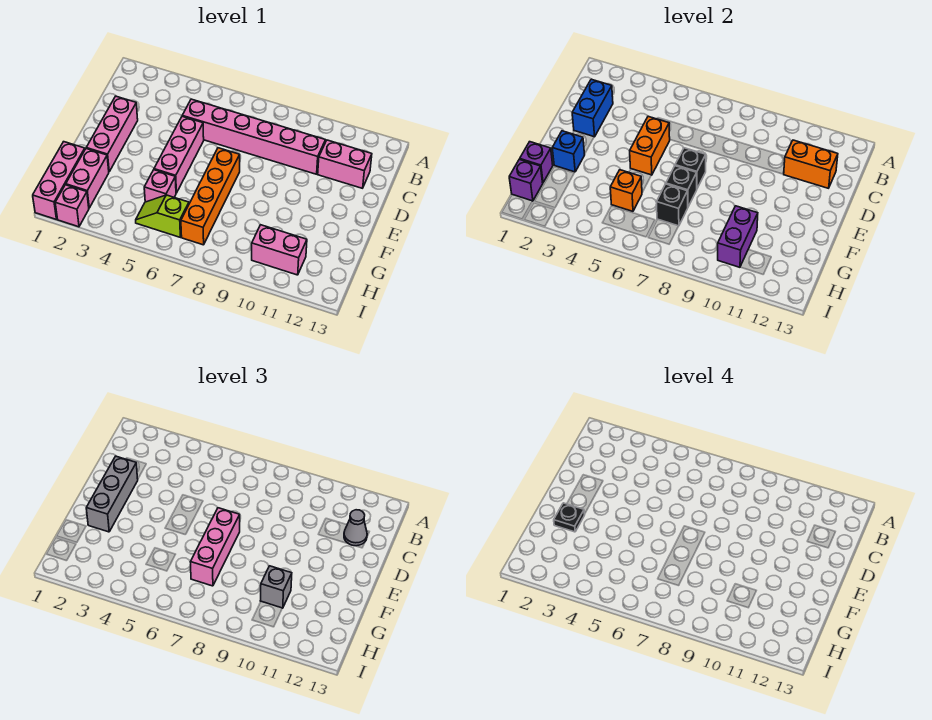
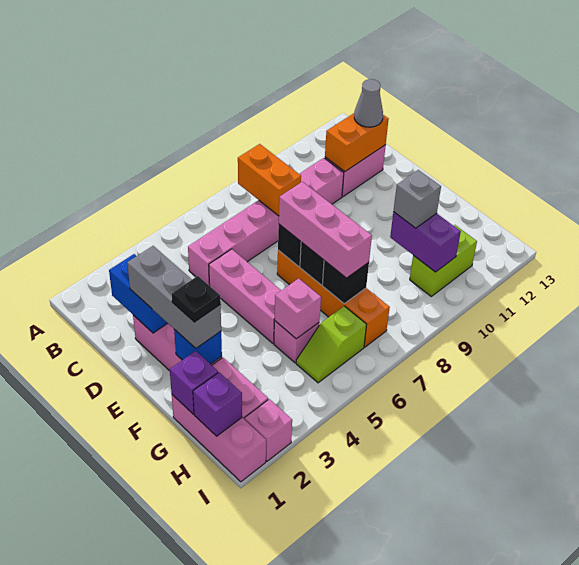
orange 1x2 brick [630,116,670,175] -> orange 1x2 brick moved to [238,144,301,216]
orange 1x1 brick [610,170,642,211] -> pink 1x1 brick [274,278,321,339]
pink 1x2 brick [252,225,307,275] -> lime 1x2 brick [410,225,477,296]

